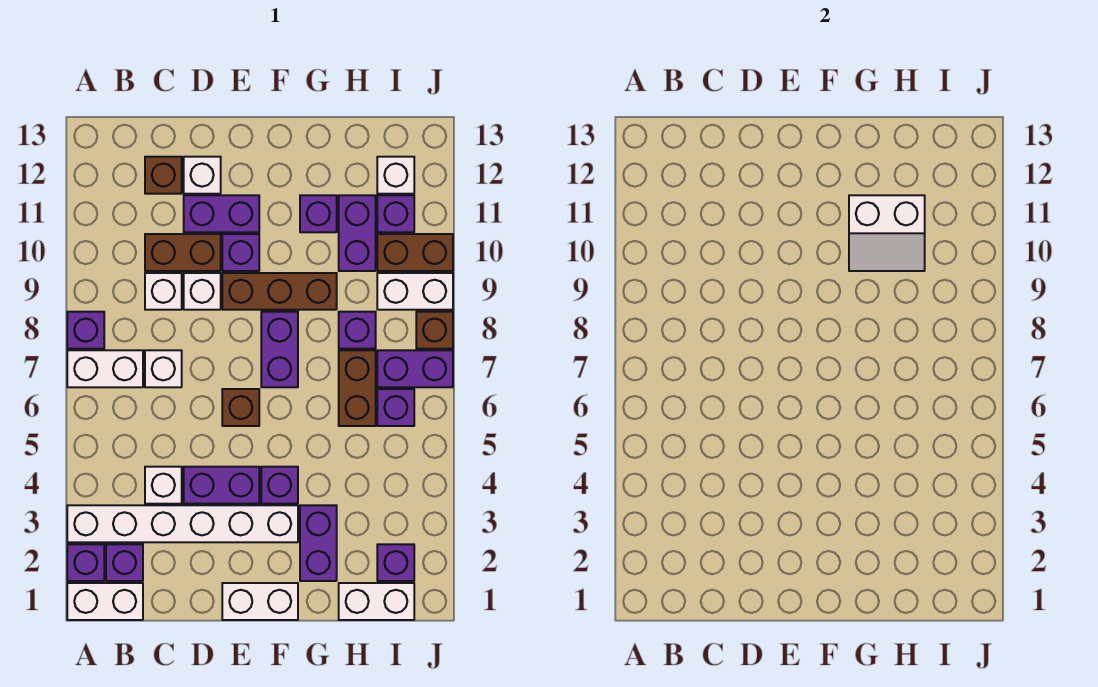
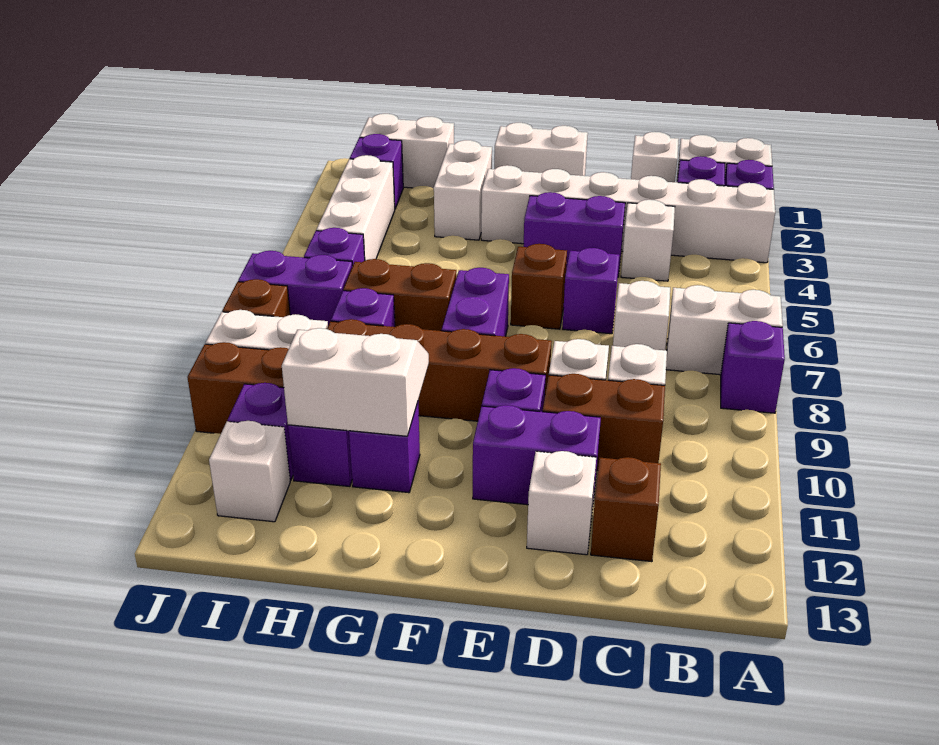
none -> white 1x1 brick [631,132,679,182]
brown 1x3 brick [222,273,337,310] -> brown 1x4 brick [327,319,552,421]
purple 1x1 brick [261,467,298,504] -> purple 1x1 brick moved to [563,248,619,334]
purple 1x2 brick [300,505,337,581] -> white 1x2 brick [434,140,492,240]
brown 1x2 brick [339,350,376,426] -> brown 1x2 brick turned to [343,259,456,331]
none -> white 1x3 brick [316,155,395,260]

